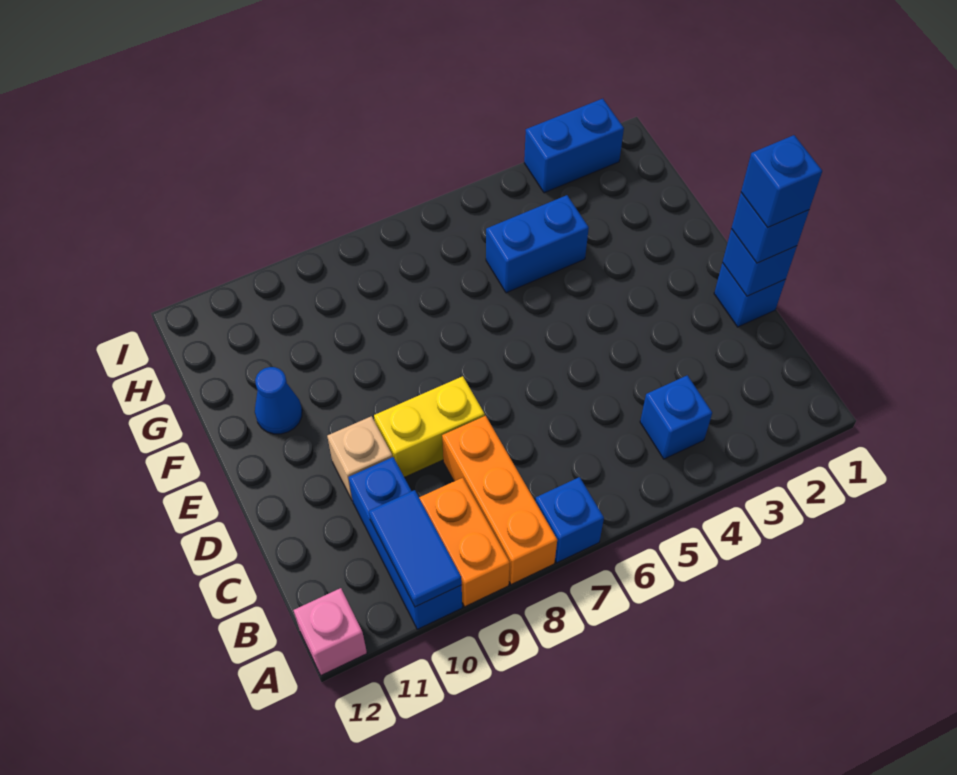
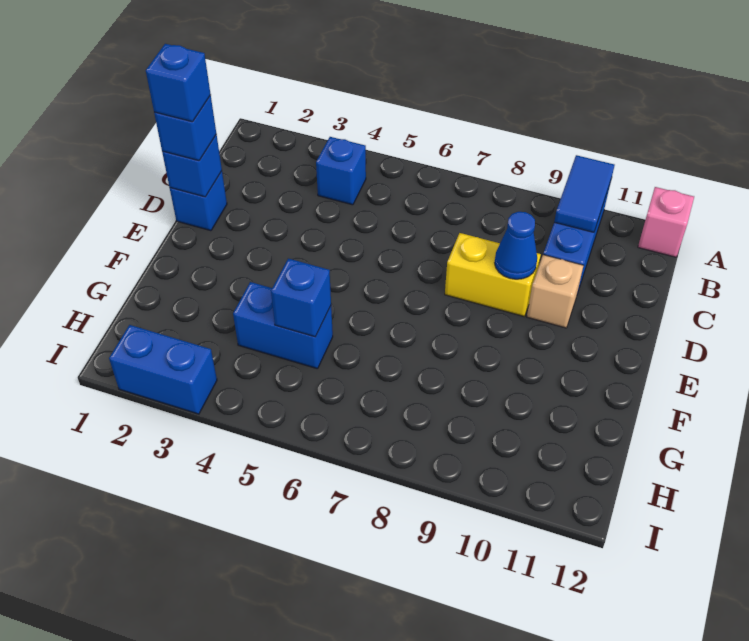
blue 1x1 brick [535,477,604,563] -> blue 1x1 brick moved to [271,259,331,337]
orange 1x3 brick [442,416,557,585] -> none
orange 1x2 brick [419,478,510,607] -> none
blue 1x1 cone [255,367,302,434] -> blue 1x1 cone moved to [495,212,537,279]

